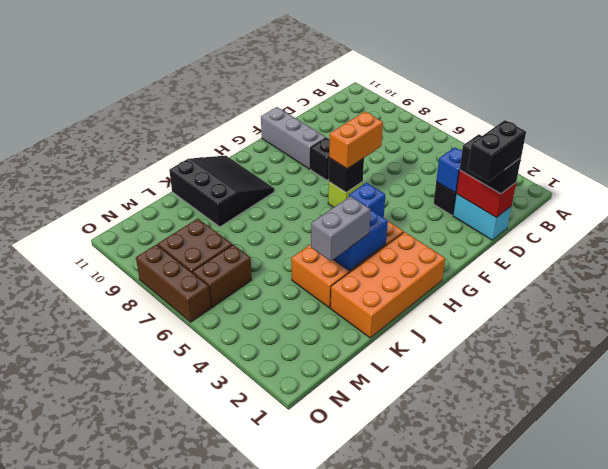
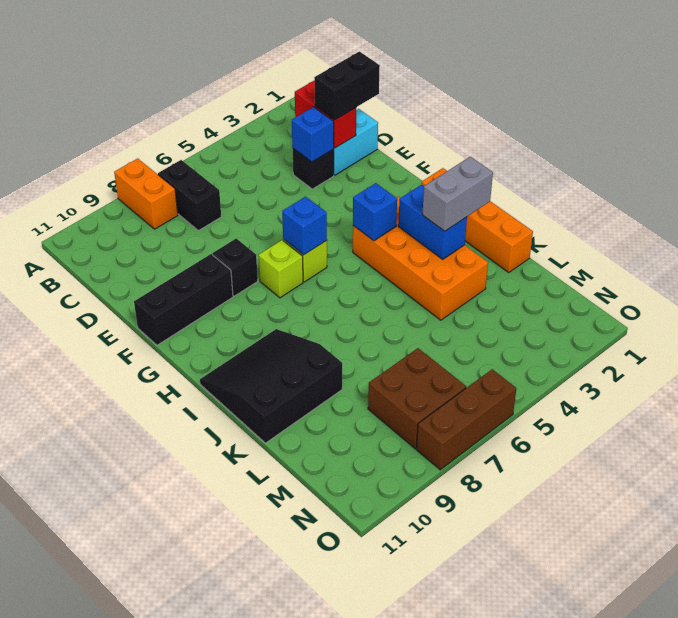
red 1x2 brick [456,170,516,218] -> red 1x2 brick turned to [295,80,356,148]
black 1x2 brick [468,120,526,181] -> black 1x2 brick moved to [158,160,221,231]
orange 1x2 brick [329,112,383,169] -> orange 1x2 brick moved to [114,158,178,229]
grey 1x3 brick [261,107,326,169] -> black 1x3 brick [134,254,233,345]
black 1x1 brick [329,158,364,192] -> blue 1x1 brick [282,197,327,255]
none -> lime 1x1 brick [259,240,303,298]
orange 2x4 brick [330,232,445,338] -> orange 1x4 brick [422,168,533,273]
grey 1x2 brick [311,196,370,261] -> grey 1x2 brick turned to [422,157,493,231]
brown 1x2 brick [193,245,252,307] -> none

